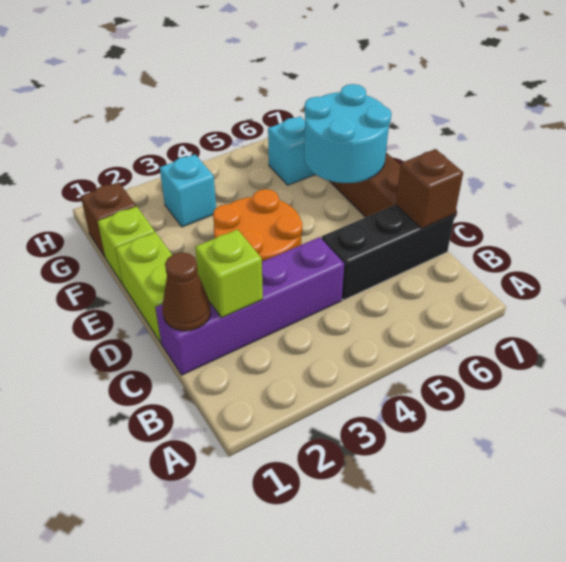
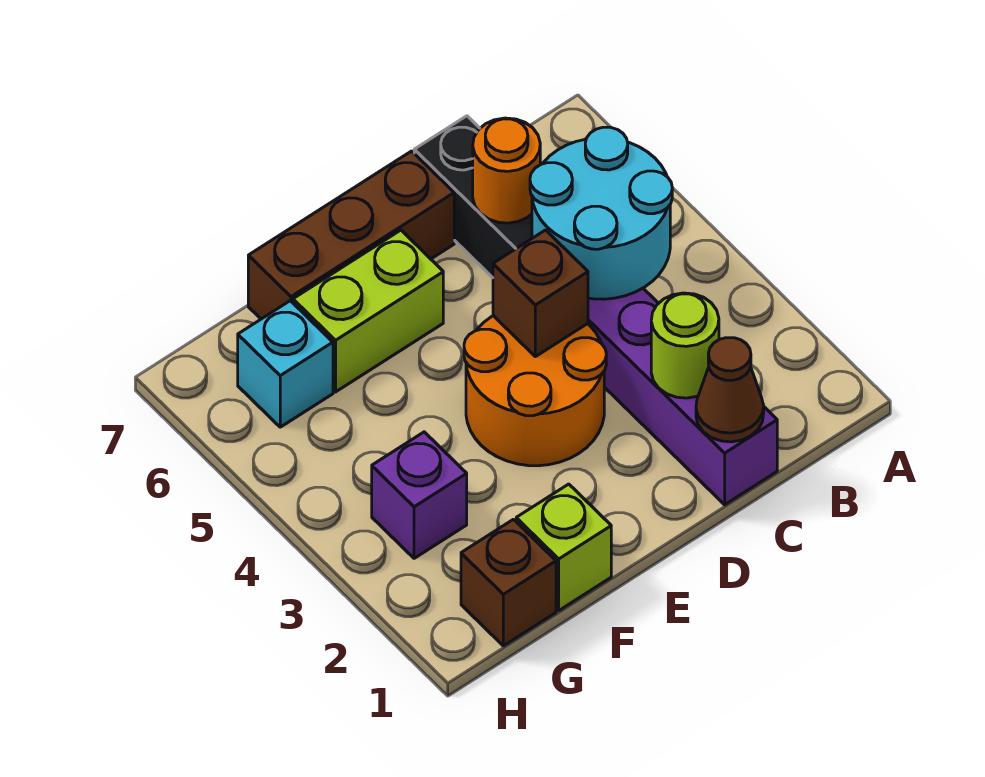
lime 1x1 brick [195,229,263,318] -> lime 1x1 round brick [651,293,719,398]
none -> orange 1x1 round brick [473,118,540,223]
brown 1x1 brick [396,149,463,229] -> brown 1x1 brick moved to [493,230,588,357]
lime 1x2 brick [116,232,172,343] -> lime 1x2 brick moved to [293,230,443,392]
cyan 2x2 round brick [304,84,392,183] -> cyan 2x2 round brick moved to [530,127,672,299]
cyan 1x1 brick [160,155,216,227] -> purple 1x1 brick [372,432,467,558]

